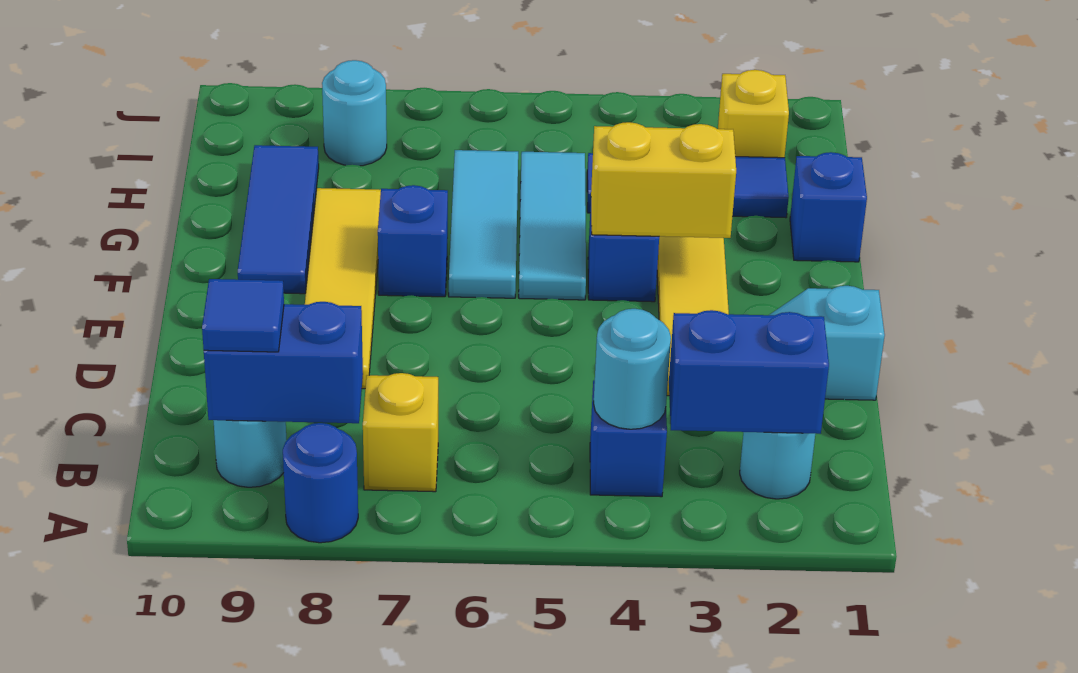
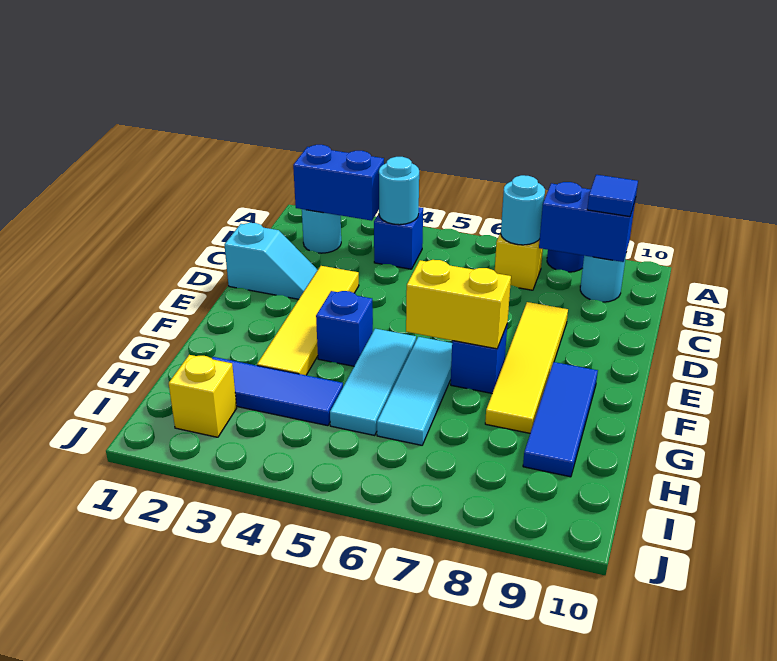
yellow 1x2 brick [591,122,736,238] -> yellow 1x2 brick moved to [406,260,511,349]
blue 1x1 brick [790,152,867,262] -> none
cyan 1x1 round brick [322,60,387,166] -> cyan 1x1 round brick moved to [501,175,545,245]

